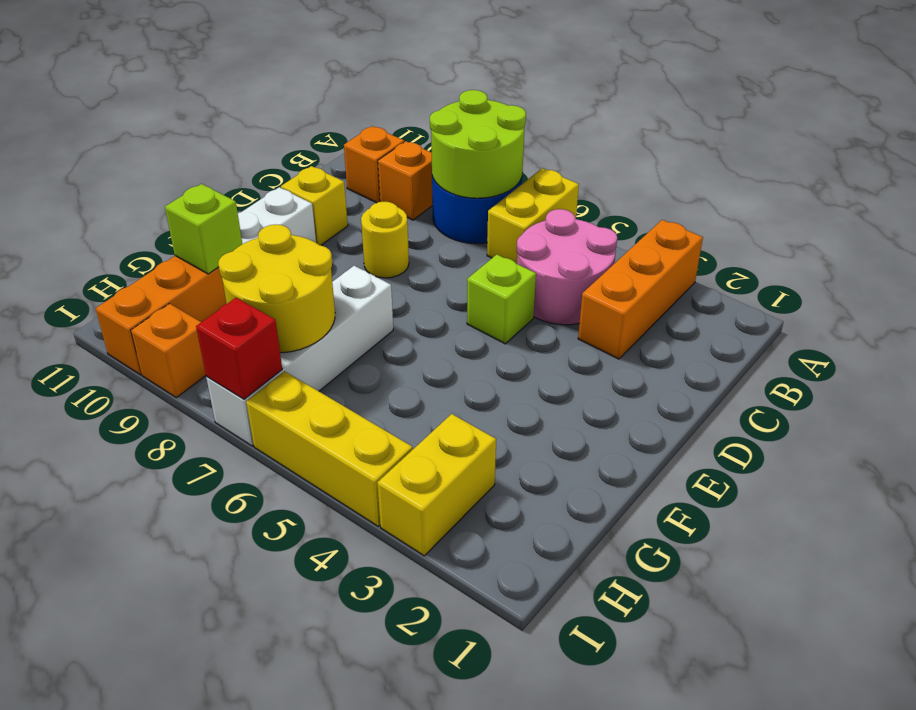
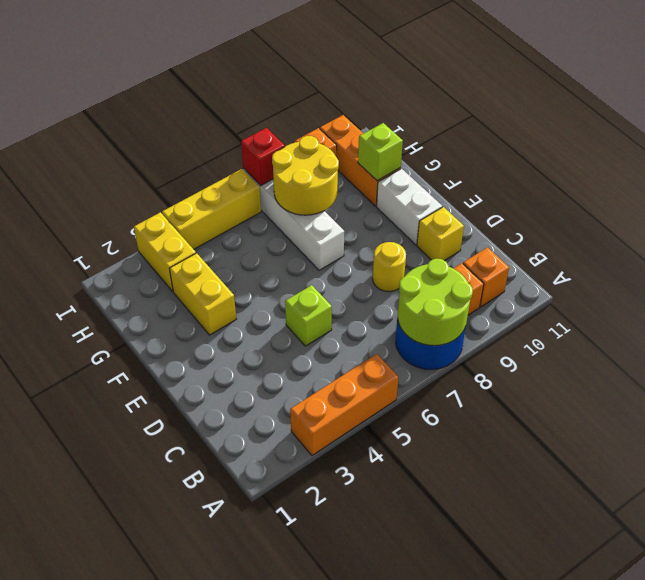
orange 1x3 brick [578,220,703,359] -> orange 1x3 brick turned to [290,354,399,455]
yellow 1x2 brick [487,168,579,264] -> yellow 1x2 brick moved to [169,253,236,335]
pink 2x2 round brick [517,209,617,325] -> none

